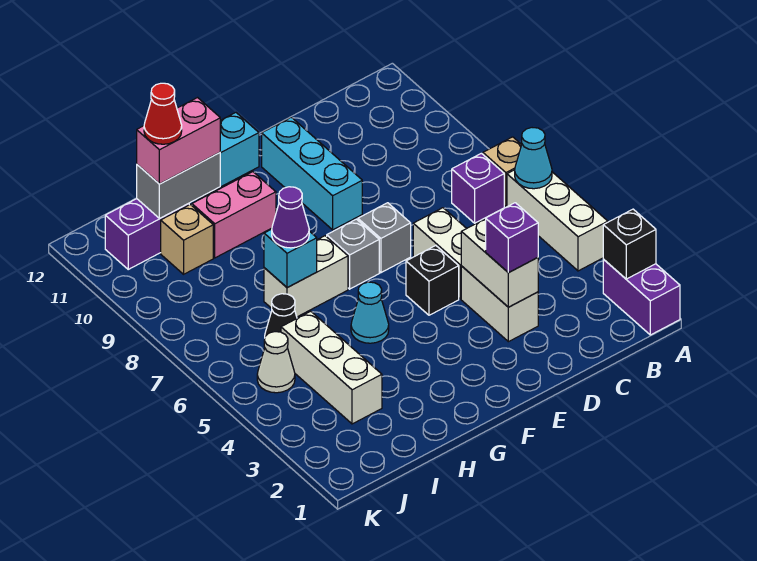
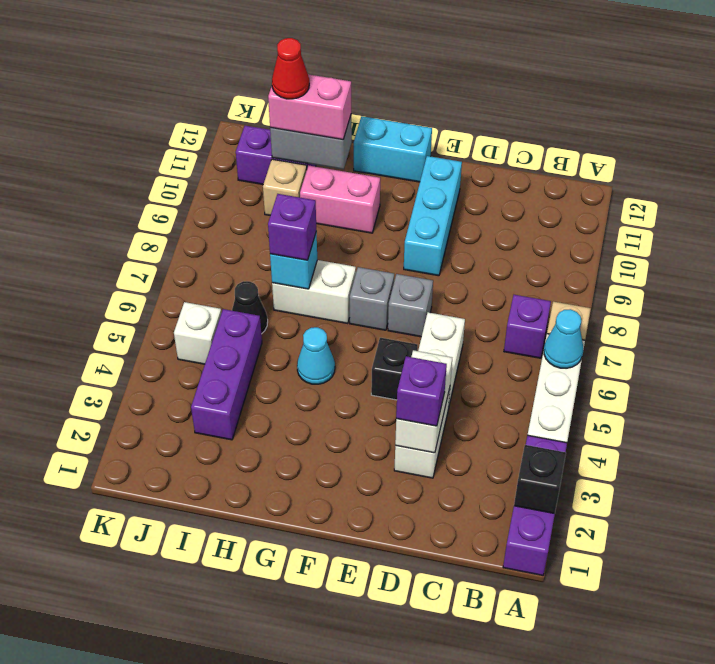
purple 1x2 brick [603,260,680,335] -> purple 1x3 brick [503,435,567,575]
purple 1x1 cone [272,187,309,248] -> purple 1x1 brick [268,194,316,260]
white 1x3 brick [281,311,382,424] -> purple 1x3 brick [191,309,262,440]
white 1x1 cone [257,332,295,393] -> white 1x1 brick [174,302,221,364]

